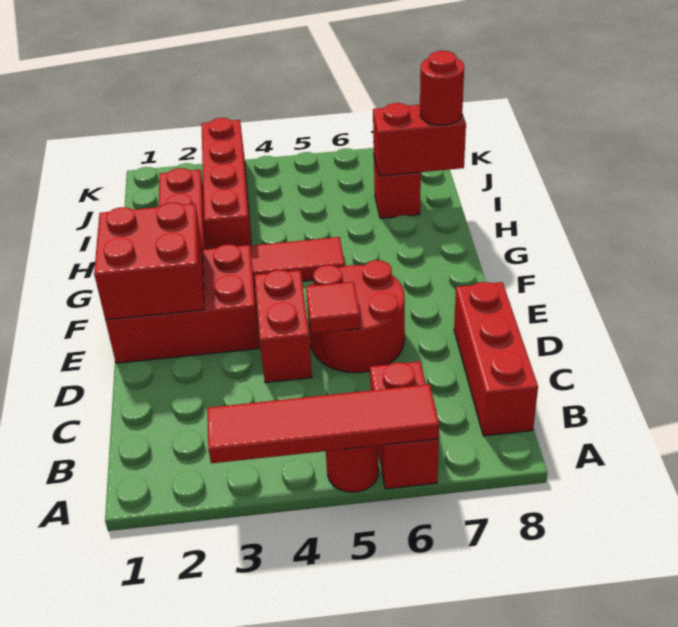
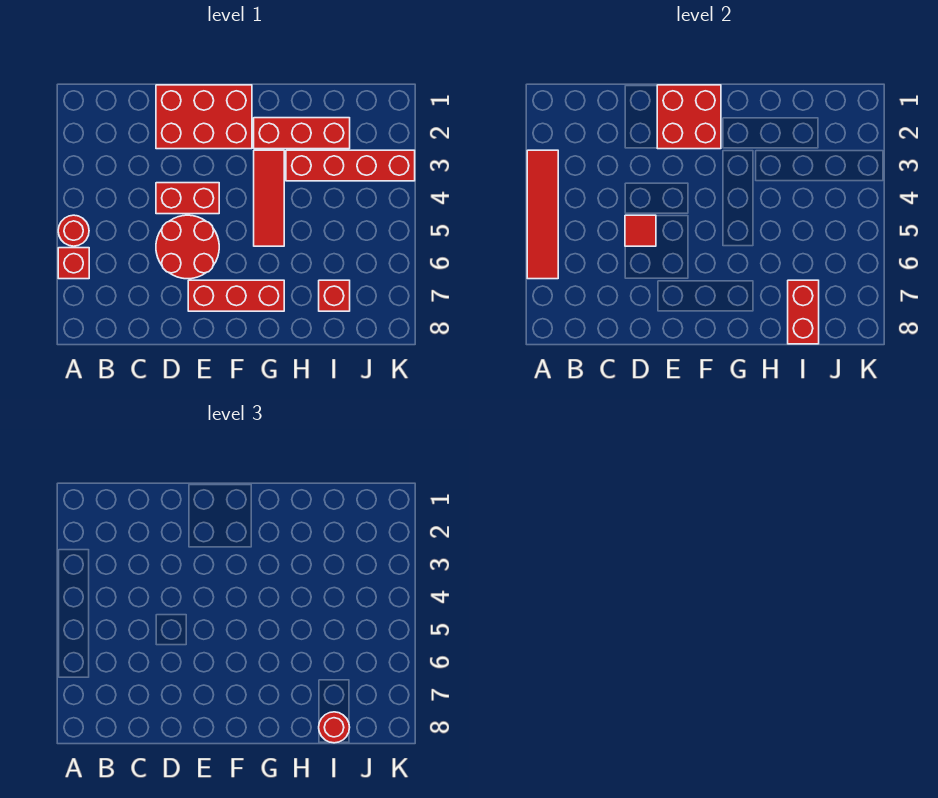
red 1x2 brick [370,361,439,489] -> red 1x1 brick [58,248,89,279]
red 1x3 brick [454,282,538,436] -> red 1x3 brick moved to [188,280,284,311]
red 2x3 brick [106,244,260,363] -> red 2x3 brick turned to [156,85,252,149]

